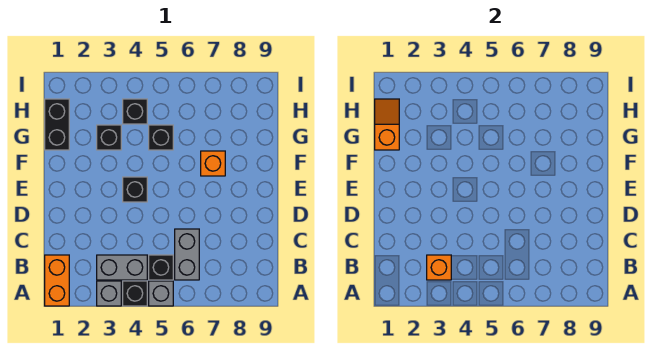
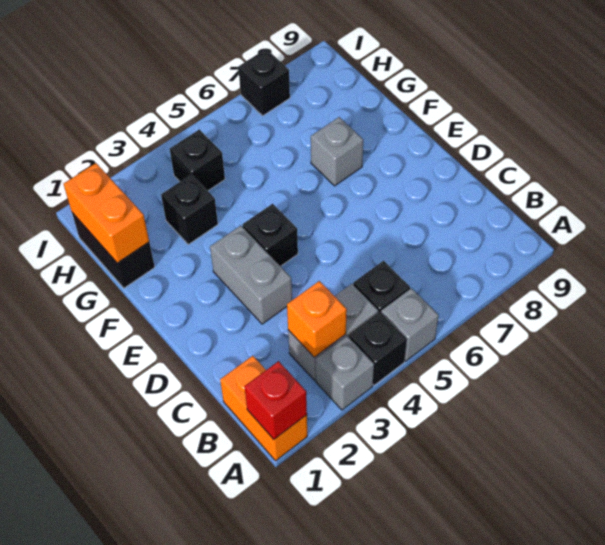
none -> red 1x1 brick [245,361,307,439]
grey 1x2 brick [175,229,199,280] -> grey 1x2 brick moved to [210,226,292,324]
orange 1x1 brick [201,151,225,176] -> grey 1x1 brick [311,117,363,186]
orange 1x2 slope [375,99,399,150] -> orange 1x2 brick [64,163,149,263]
black 1x1 brick [149,125,173,150] -> black 1x1 brick moved to [238,49,290,116]

